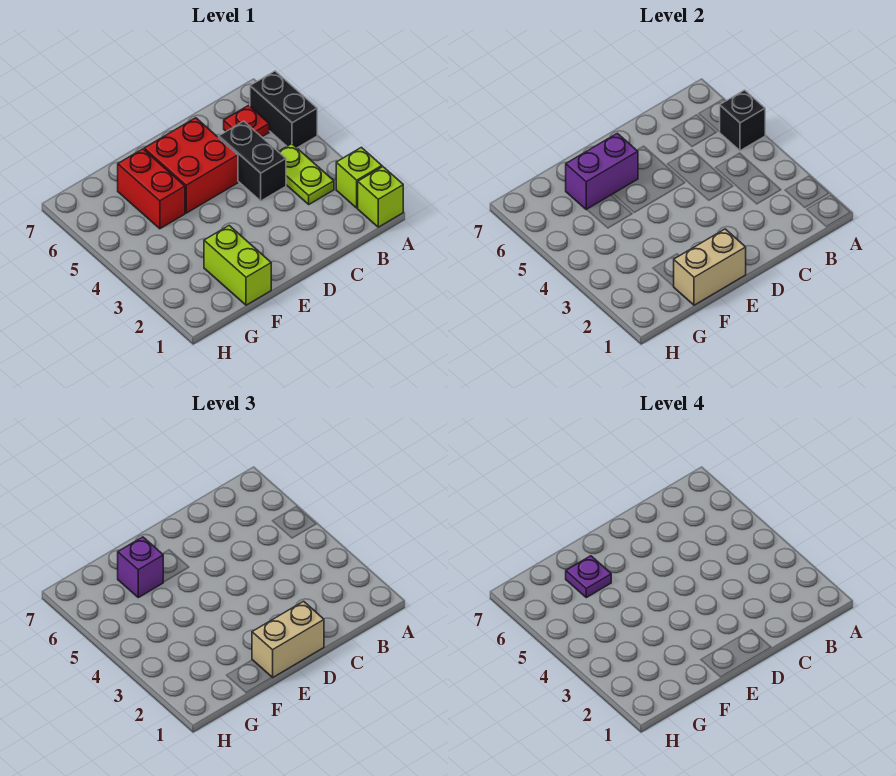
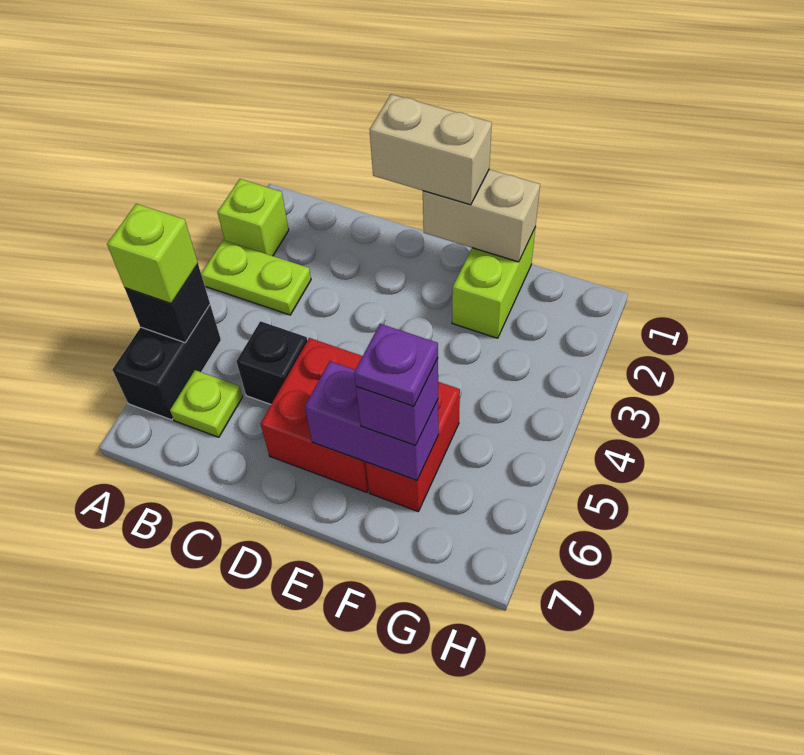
lime 1x1 brick [358,167,403,227] -> lime 1x1 brick moved to [107,204,198,303]
lime 1x2 plate [278,144,334,204] -> lime 1x2 plate turned to [201,240,311,315]
red 1x1 plate [224,105,269,137] -> lime 1x1 plate [170,370,243,437]
black 1x2 brick [219,121,286,201] -> black 1x1 brick [236,321,307,404]

